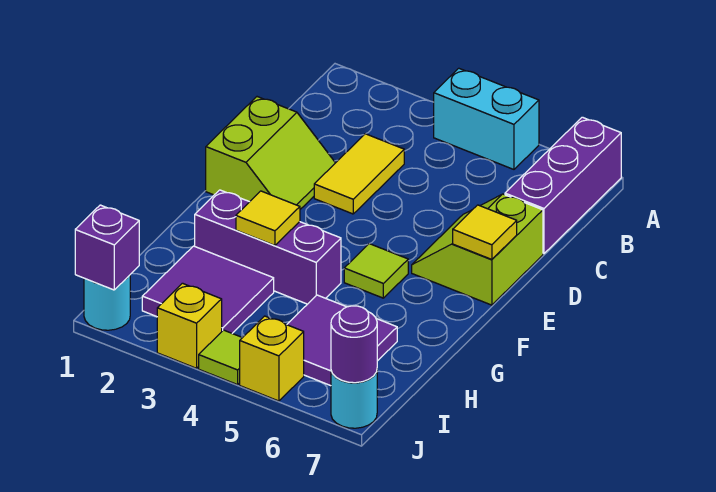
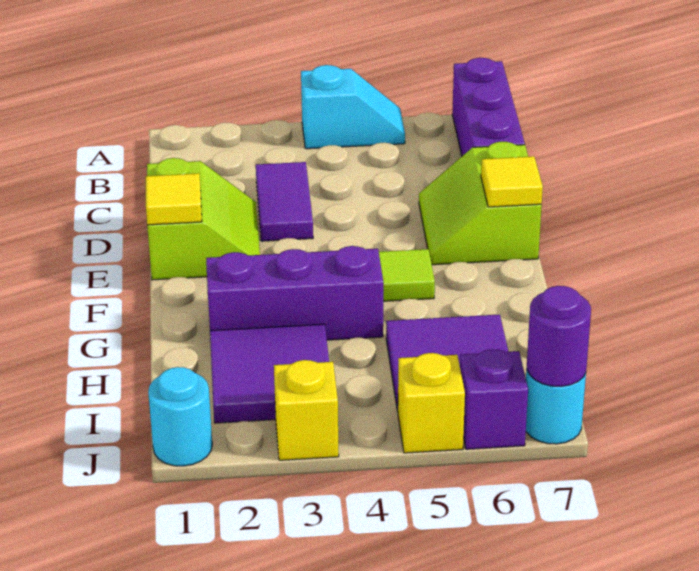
cyan 1x2 brick [434,68,539,169] -> cyan 1x2 slope [301,65,405,149]
yellow 1x2 tile [314,134,404,214] -> purple 1x2 tile [256,162,313,241]
yellow 1x1 tile [236,191,300,246] -> yellow 1x1 tile moved to [146,173,202,225]
purple 1x1 brick [75,205,139,290] -> purple 1x1 brick moved to [460,349,528,449]
lime 1x1 tile [199,330,242,385] -> none

